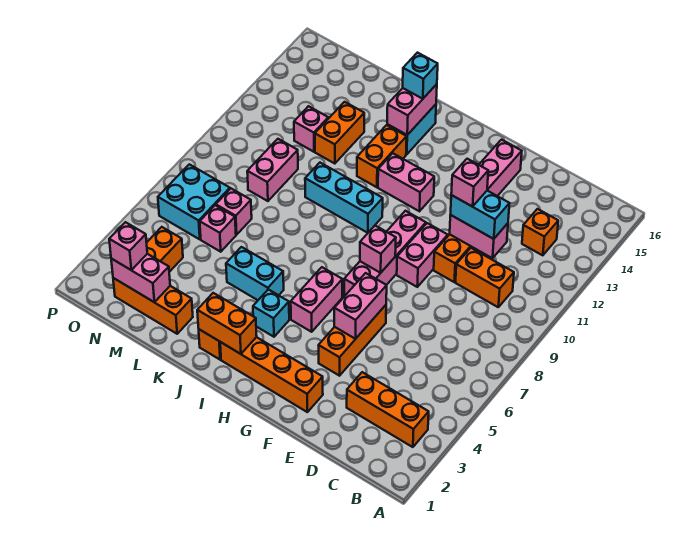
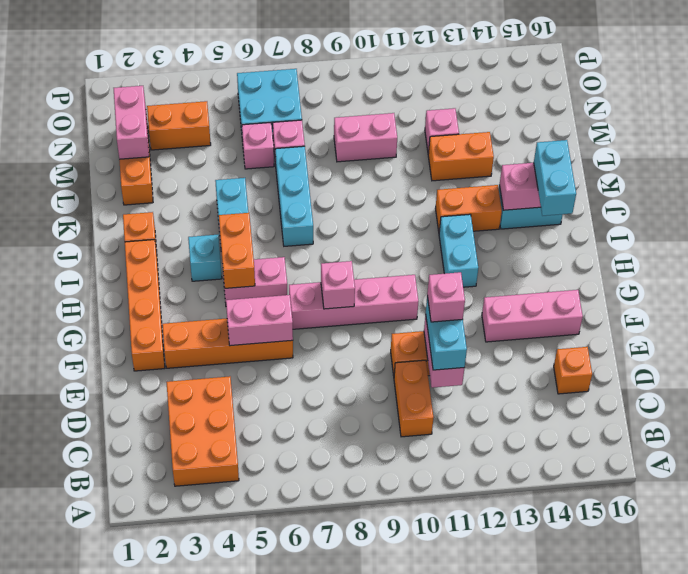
orange 1x3 brick [347,372,429,447] -> orange 2x3 brick [166,376,239,486]
orange 1x1 brick [522,209,558,255] -> orange 1x1 brick moved to [554,347,592,394]
orange 1x3 brick [319,305,386,376] -> orange 1x4 brick [162,318,293,368]
pink 1x2 brick [397,223,448,287] -> none
pink 1x2 brick [378,153,434,211] -> cyan 1x2 brick [439,214,478,287]
orange 1x2 brick [197,293,257,354] -> orange 1x2 brick moved to [218,213,255,288]
cyan 1x3 brick [305,163,383,233] -> cyan 1x3 brick moved to [275,146,313,246]
cyan 1x1 brick [403,53,438,99] -> cyan 1x2 brick [534,140,576,216]
pink 1x1 brick [109,222,147,270] -> none

